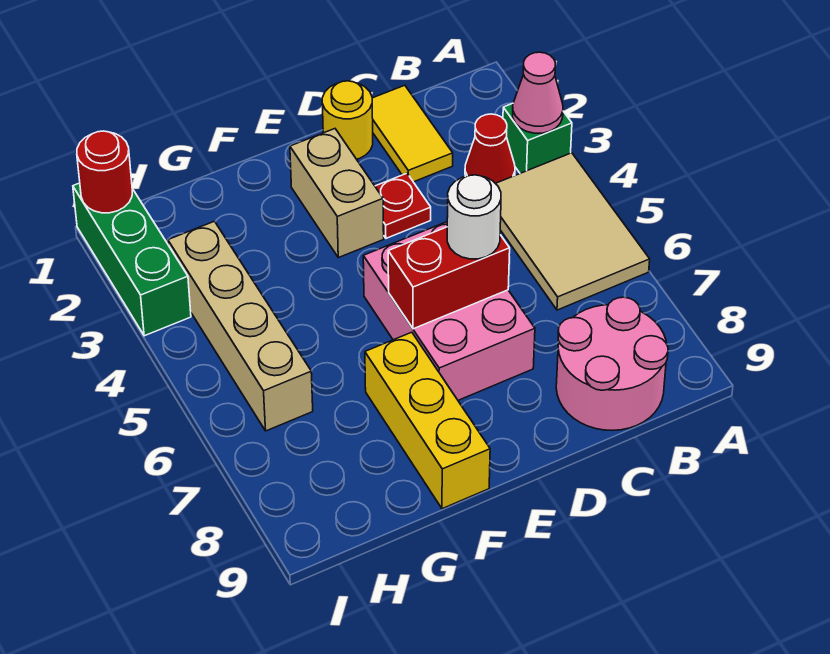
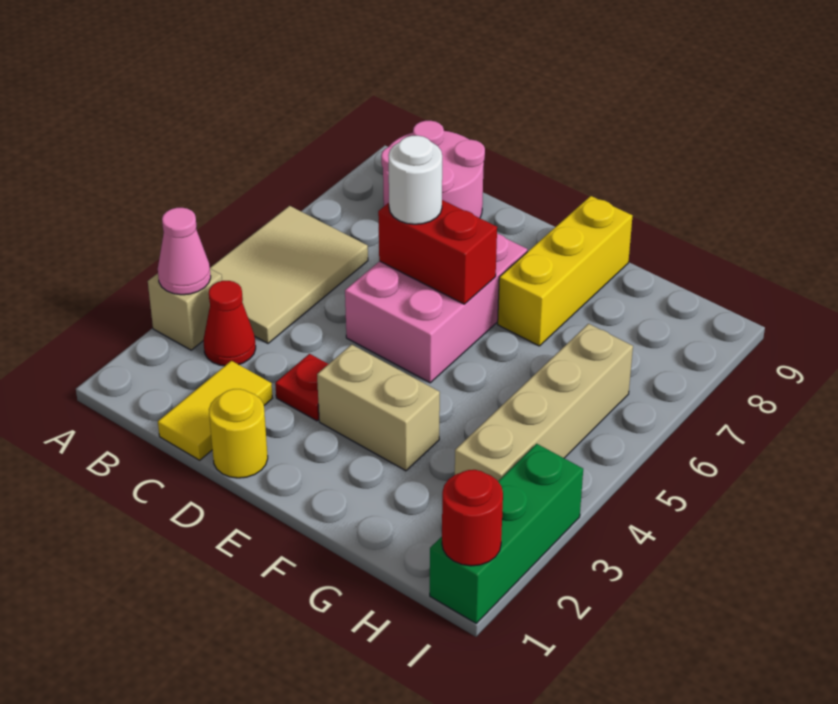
green 1x1 brick [503,103,572,173] -> tan 1x1 brick [148,269,222,350]
tan 1x2 brick [290,129,384,258] -> tan 1x2 brick turned to [317,345,440,471]

